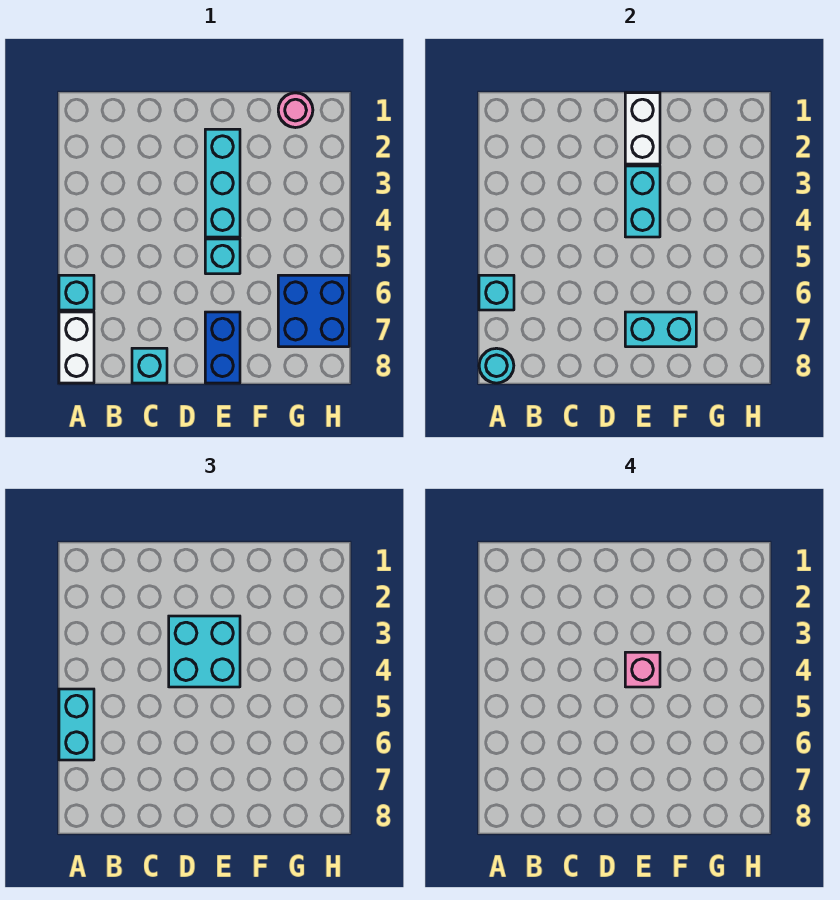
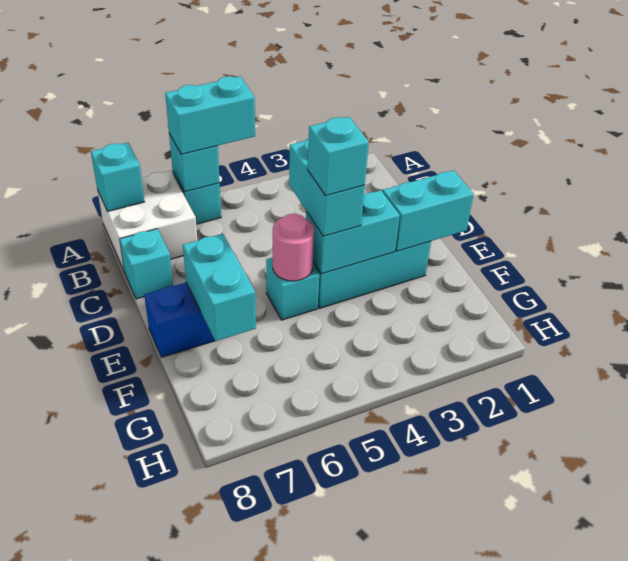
white 1x2 brick [59,312,94,383] -> white 2x2 brick [97,171,197,270]
cyan 1x1 round brick [479,348,514,383] -> cyan 1x1 brick [91,143,144,211]
cyan 2x2 brick [169,616,240,687] -> cyan 1x2 brick [289,139,365,236]
white 1x2 brick [625,93,660,164] -> cyan 1x2 brick [383,170,474,251]
pink 1x1 brick [625,652,660,687] -> cyan 1x1 brick [308,117,369,196]
pink 1x1 round brick [278,93,313,128] -> pink 1x1 round brick moved to [273,214,314,281]
blue 2x2 brick [278,275,349,347] -> none

